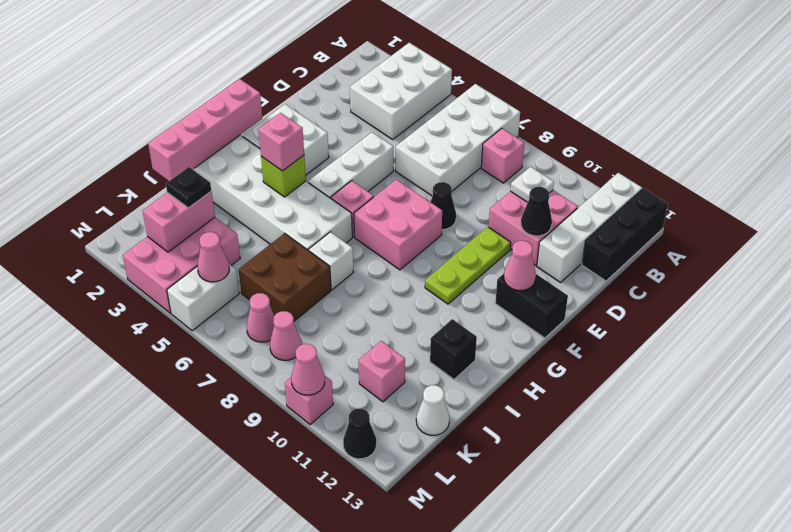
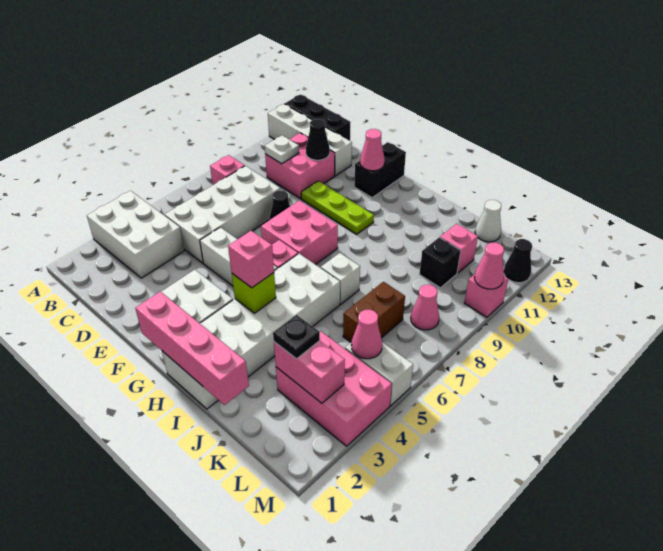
white 2x4 brick [396,84,520,196] -> white 2x4 brick turned to [165,166,280,263]
black 1x1 brick [430,319,477,379] -> black 1x1 brick moved to [420,237,461,288]
brown 2x2 brick [239,233,331,321] -> brown 1x2 brick [343,282,405,342]
pink 1x1 cone [247,293,275,342] -> none

